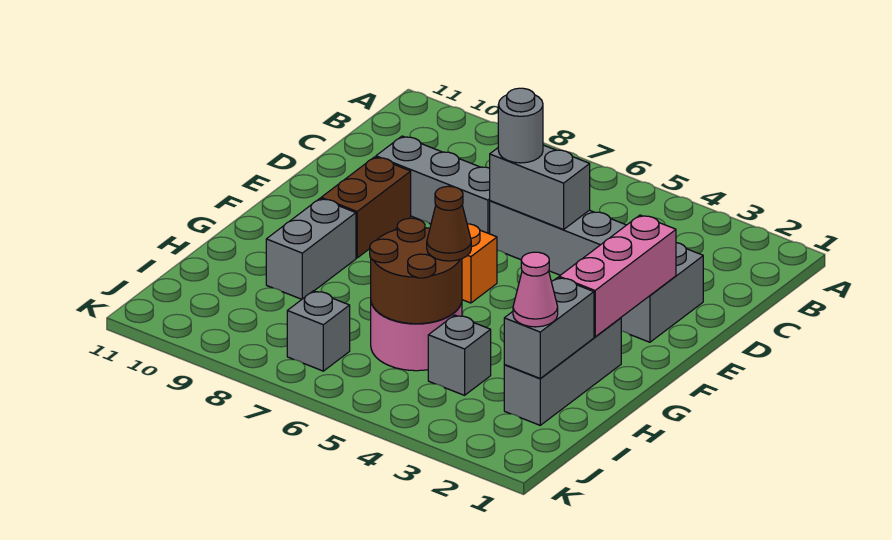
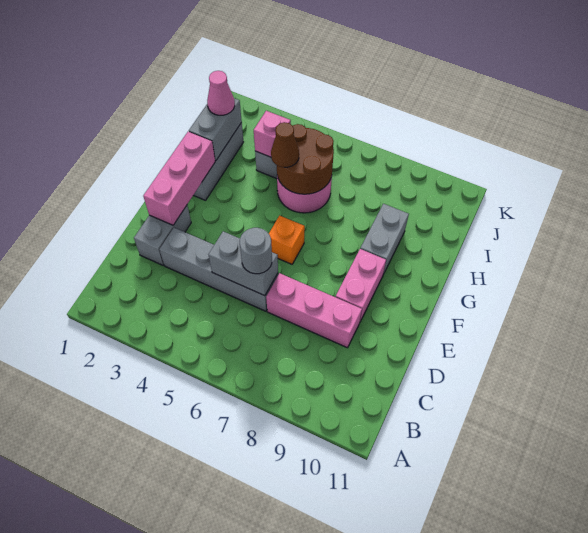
grey 1x3 brick [376,136,490,234] -> pink 1x3 brick [266,273,362,348]
brown 1x2 brick [321,157,411,258] -> pink 1x2 brick [336,249,386,321]
none -> pink 1x1 brick [254,111,291,157]
grey 1x1 brick [287,291,350,371] -> none

